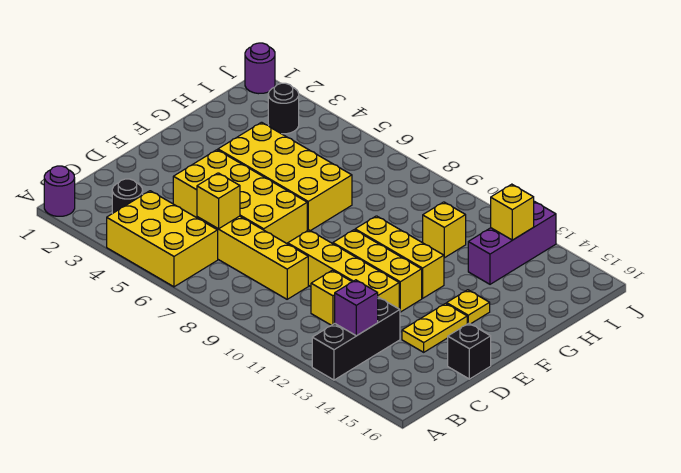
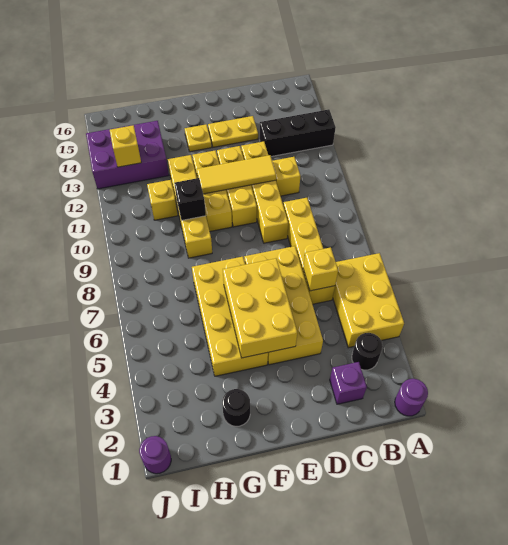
purple 1x1 brick [335,280,378,336] -> purple 1x1 brick moved to [330,362,367,404]
none -> yellow 1x3 tile [197,155,276,194]
black 1x1 brick [448,323,491,379] -> black 1x1 brick moved to [174,178,206,221]
none -> yellow 2x3 brick [223,259,297,358]
none -> yellow 1x4 brick [168,155,212,258]
purple 1x3 brick [468,201,556,284] -> purple 2x3 brick [86,121,169,189]
black 1x1 round brick [268,83,299,134] -> black 1x1 round brick moved to [222,389,250,426]

